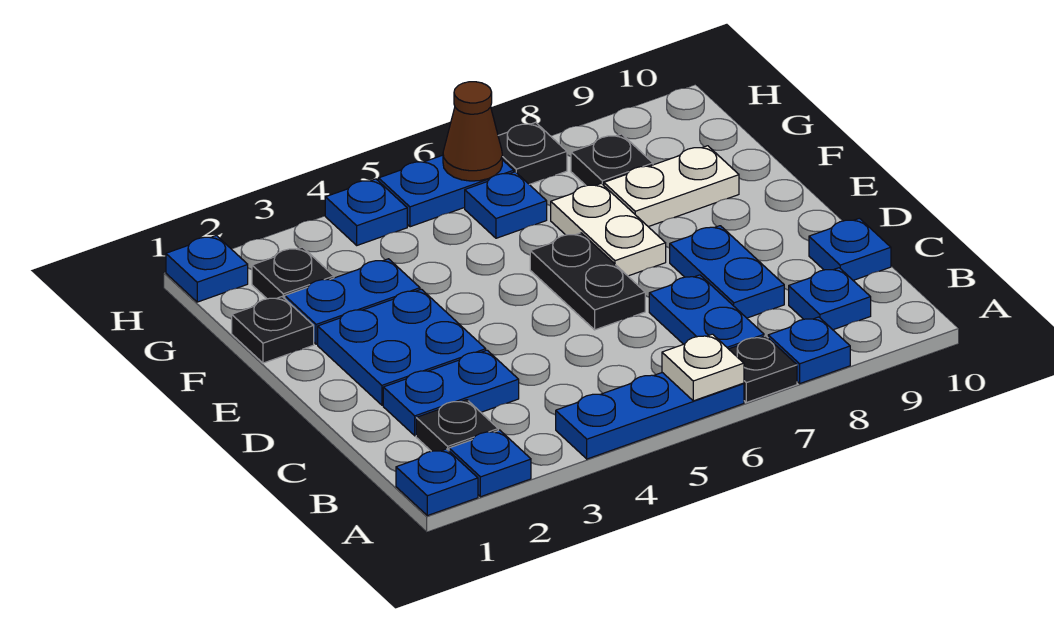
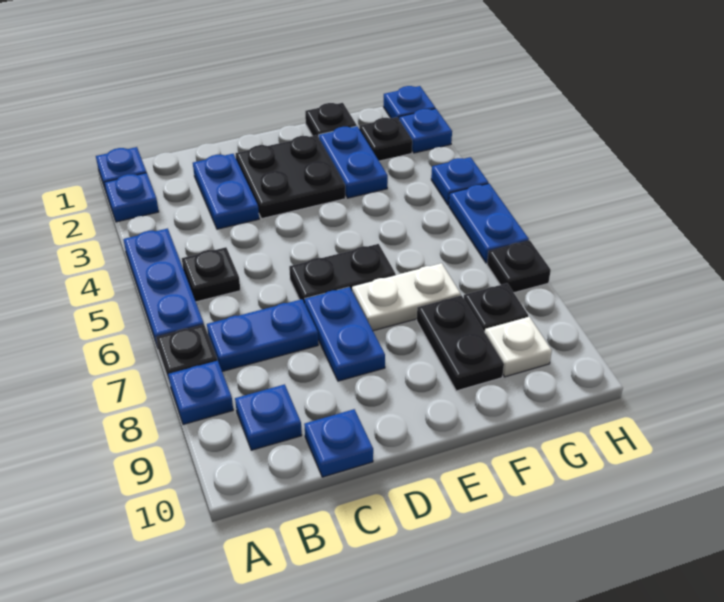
white 1x1 plate [662,334,744,401] -> white 1x1 plate moved to [485,317,552,377]
black 1x1 plate [416,400,498,451] -> black 1x1 plate moved to [182,247,240,302]
blue 1x2 plate [670,226,784,318] -> blue 1x2 plate turned to [305,287,385,381]
blue 2x2 plate [318,289,486,405] -> black 2x2 plate [235,135,346,219]
white 1x2 plate [604,146,739,227] -> black 1x2 plate [417,295,504,391]
blue 1x1 plate [465,172,547,238] -> blue 1x1 plate moved to [399,109,452,153]
brown 1x1 cone [443,82,502,181] -> none

